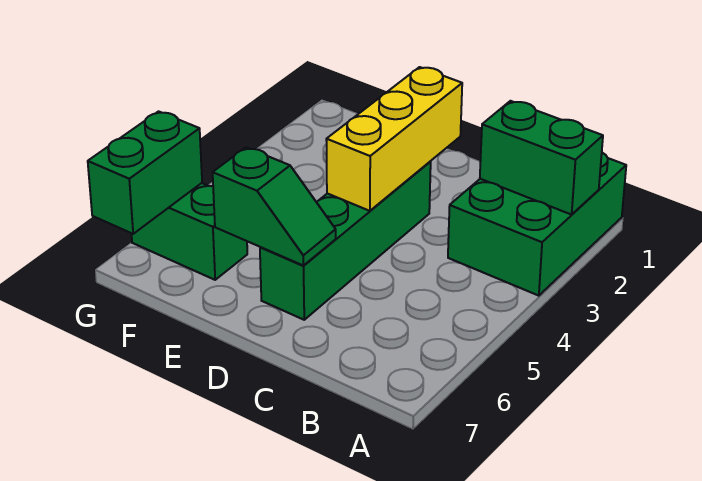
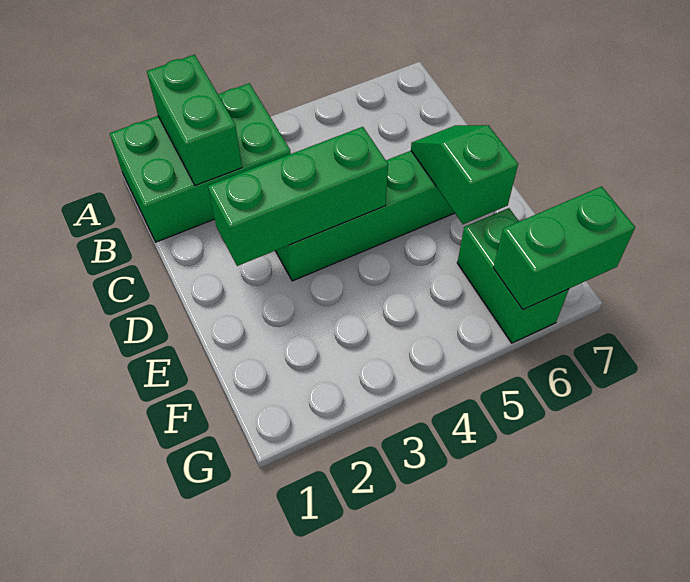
yellow 1x3 brick [326,67,462,211] -> green 1x3 brick [208,127,388,266]

